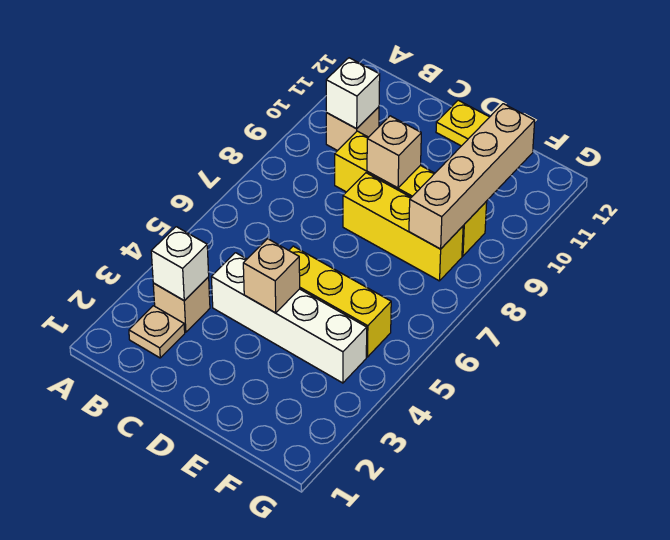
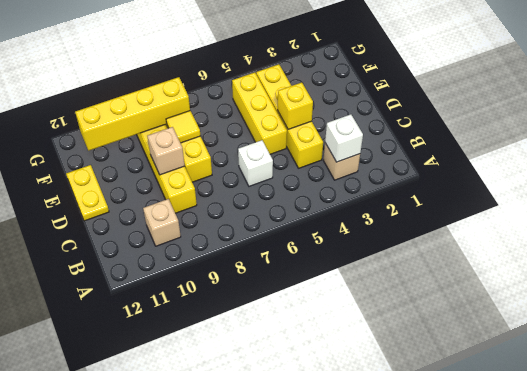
tan 1x1 plate [129,306,185,358] -> none
white 1x1 brick [326,58,380,129] -> white 1x1 brick moved to [238,140,273,186]
white 1x4 brick [211,253,367,383] -> yellow 1x4 brick [256,64,323,168]
tan 1x1 brick [243,239,300,313] -> yellow 1x1 brick [278,83,313,129]
none -> yellow 1x1 tile [166,111,200,143]
tan 1x4 brick [409,104,535,249] -> yellow 1x4 brick [75,77,190,151]

